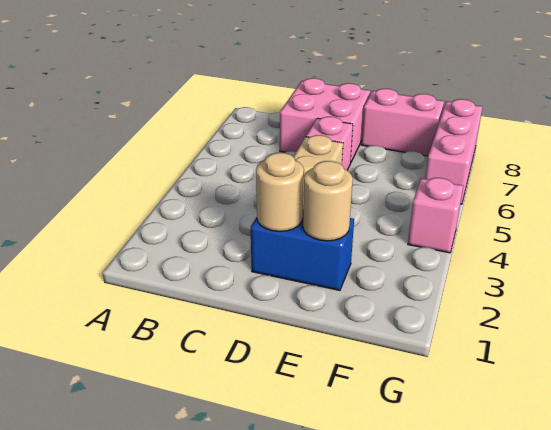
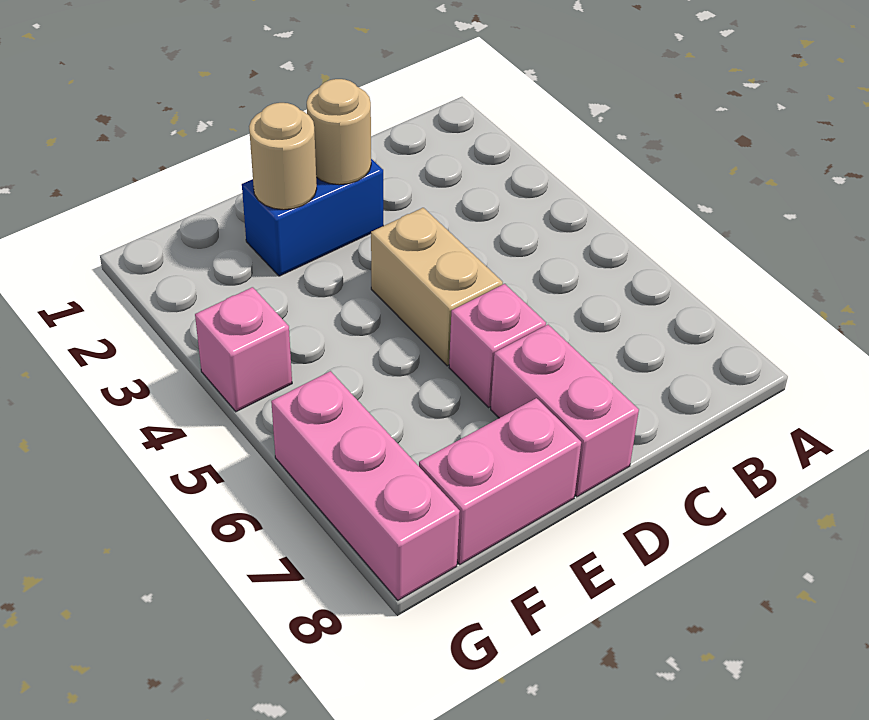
pink 2x2 brick [280,78,370,163] -> pink 1x2 brick [491,325,639,497]

